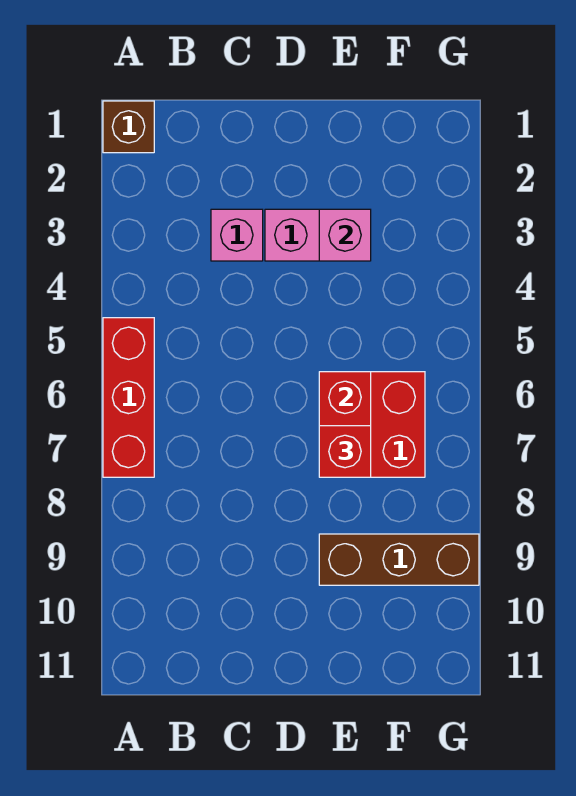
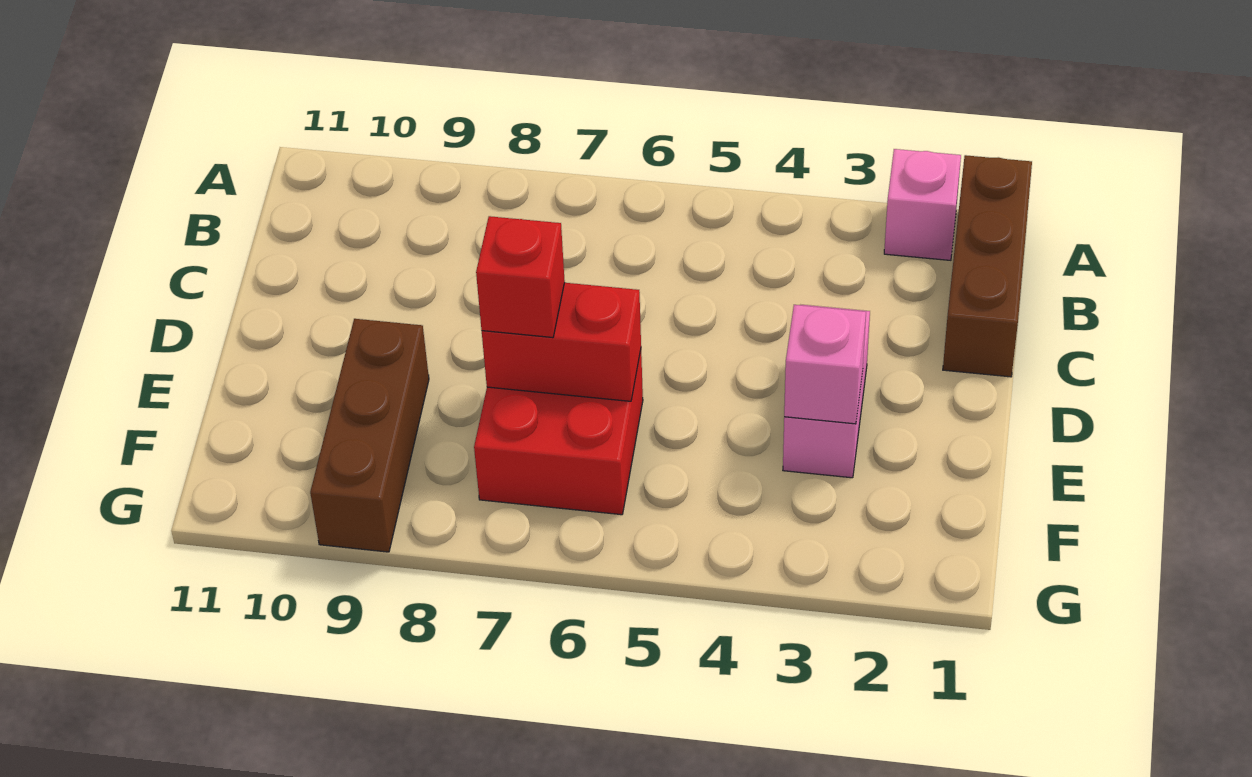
brown 1x1 brick [103,101,154,153] -> brown 1x3 brick [943,155,1032,377]
red 1x3 brick [103,318,154,477] -> none
pink 1x1 brick [211,209,263,261] -> pink 1x1 brick moved to [884,149,961,260]

